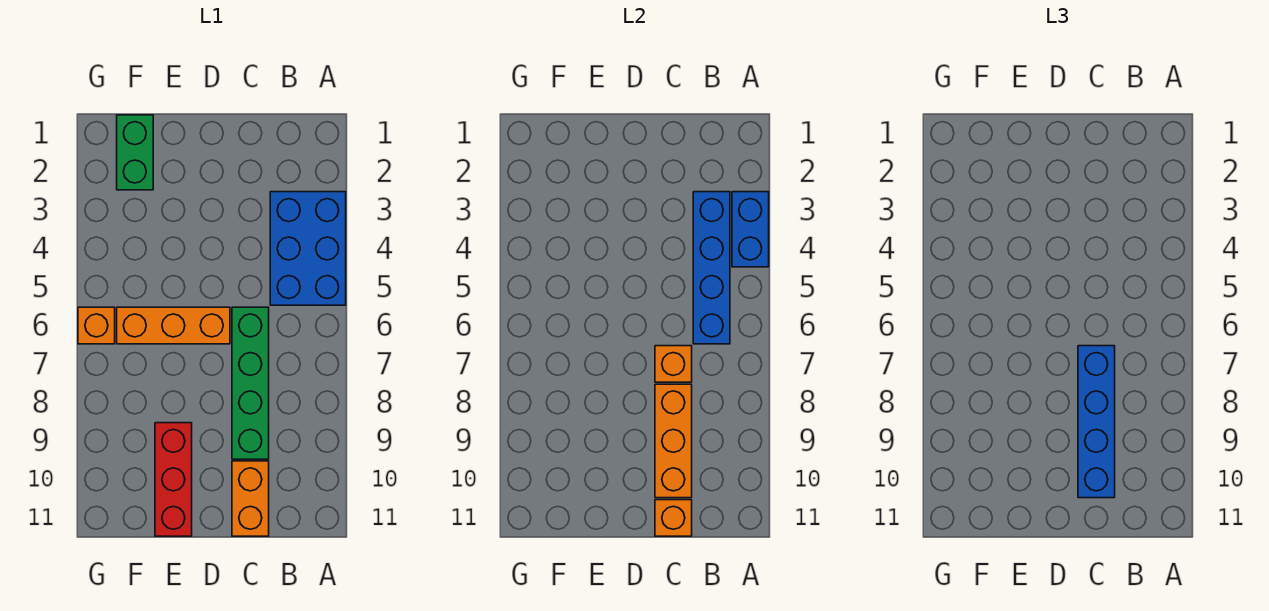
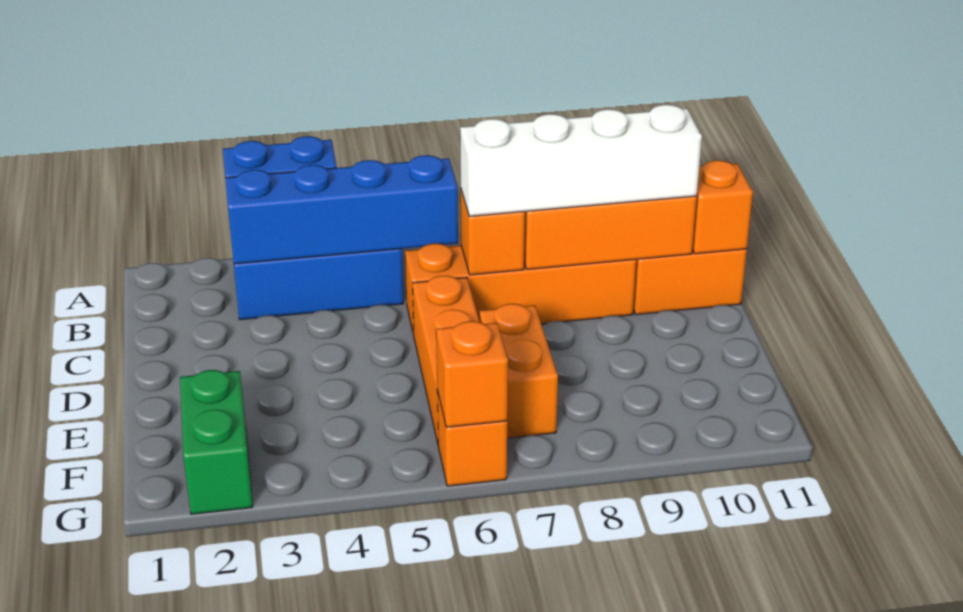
green 1x4 brick [232,307,269,459] -> orange 1x4 brick [405,243,636,335]
blue 1x4 brick [1078,346,1115,498] -> white 1x4 brick [460,105,702,216]
none -> orange 1x2 brick [479,304,558,438]
red 1x3 brick [155,423,192,536] -> none
green 1x2 brick [117,115,153,190] -> green 1x2 brick turned to [180,370,253,514]
none -> orange 1x1 brick [436,321,508,427]

